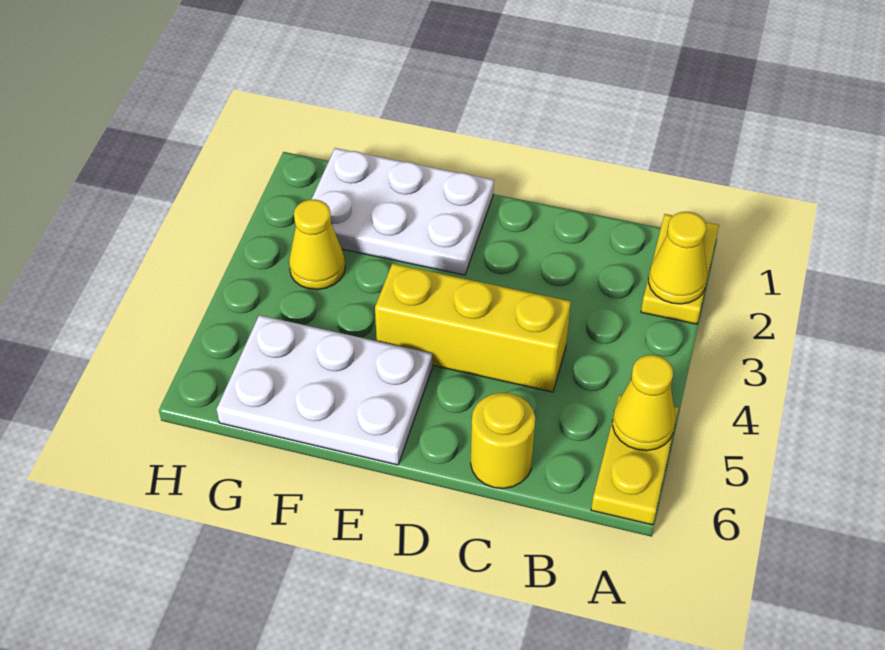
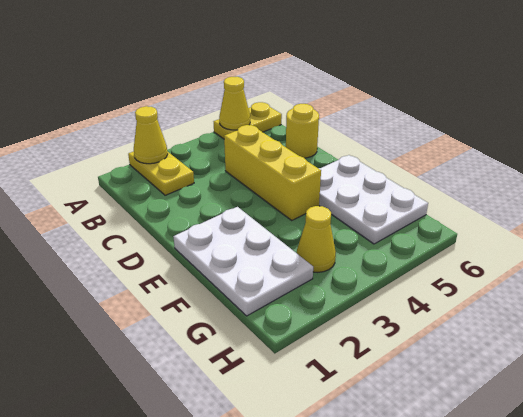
yellow 1x2 plate [641,214,719,324] -> yellow 1x2 plate turned to [128,151,194,195]

